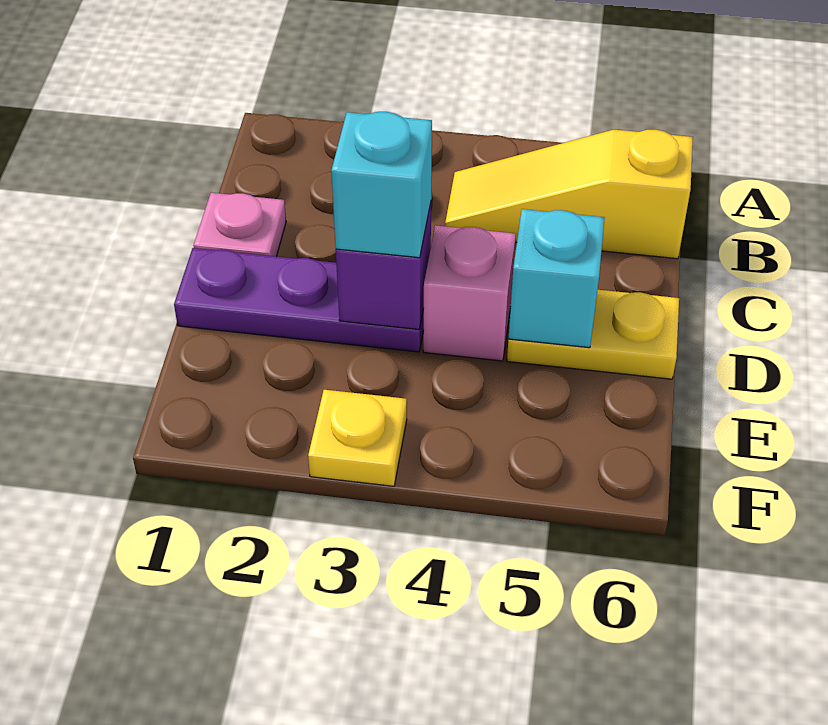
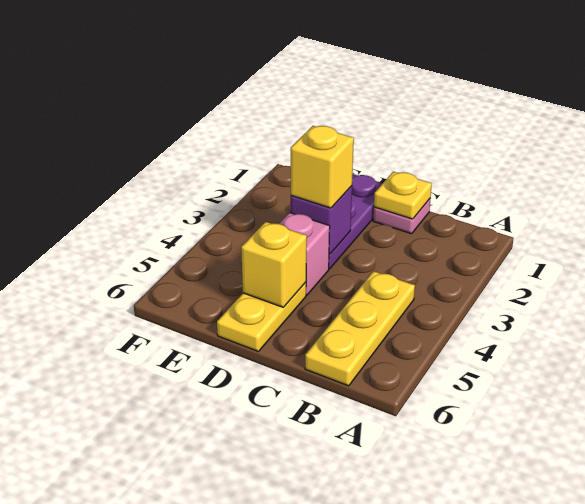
yellow 1x3 slope [445,130,693,259] -> yellow 1x3 plate [305,271,415,386]
cyan 1x1 brick [331,112,432,258] -> yellow 1x1 brick [291,126,354,208]
cyan 1x1 brick [508,209,605,348] -> yellow 1x1 brick [241,222,307,307]
yellow 1x1 plate [308,390,407,486] -> yellow 1x1 plate moved to [374,172,432,219]

